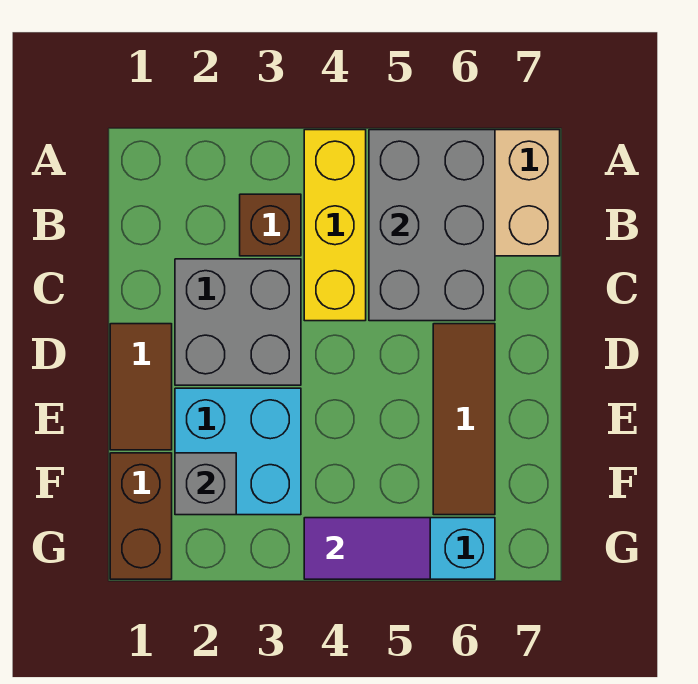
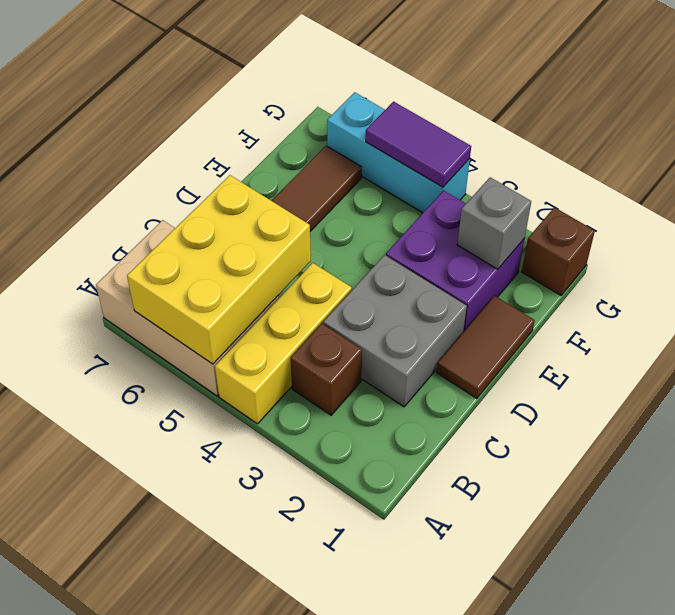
grey 2x3 brick [369,130,495,321] -> yellow 2x3 brick [127,175,311,364]
cyan 2x2 brick [175,388,301,515] -> purple 2x2 brick [386,191,525,332]
brown 1x2 brick [110,453,172,579] -> brown 1x1 brick [522,207,595,295]

